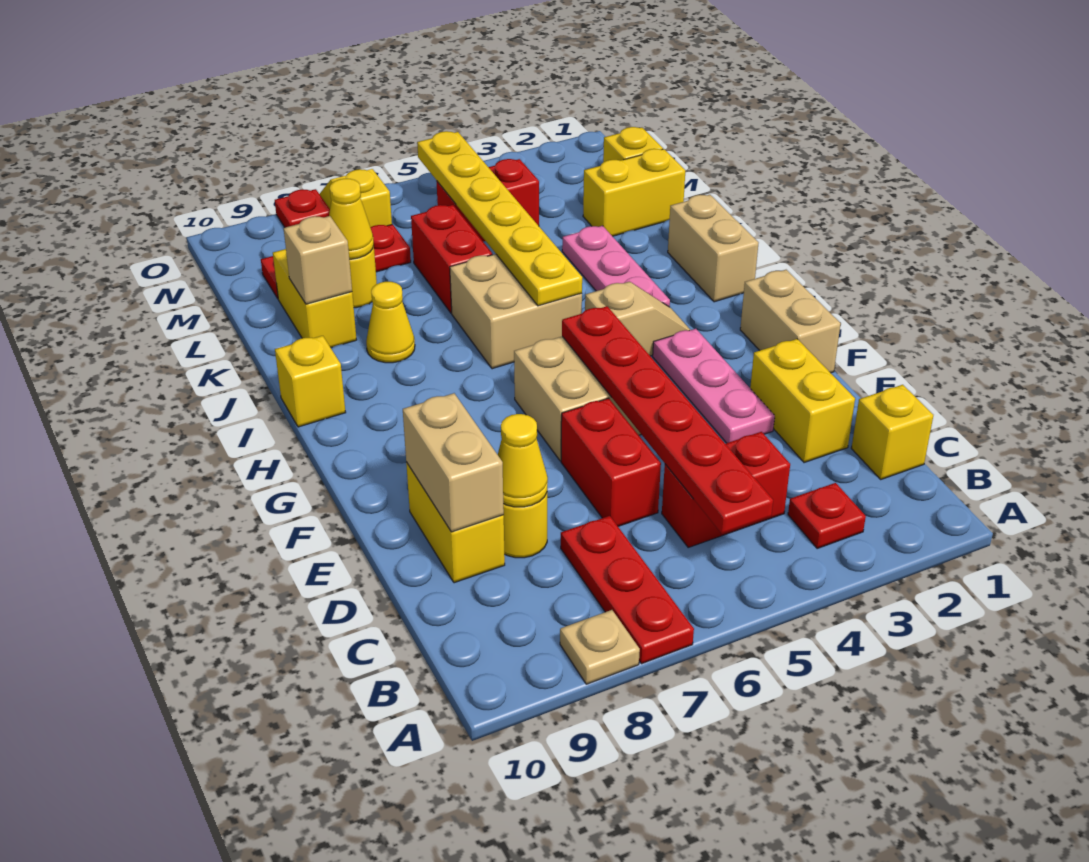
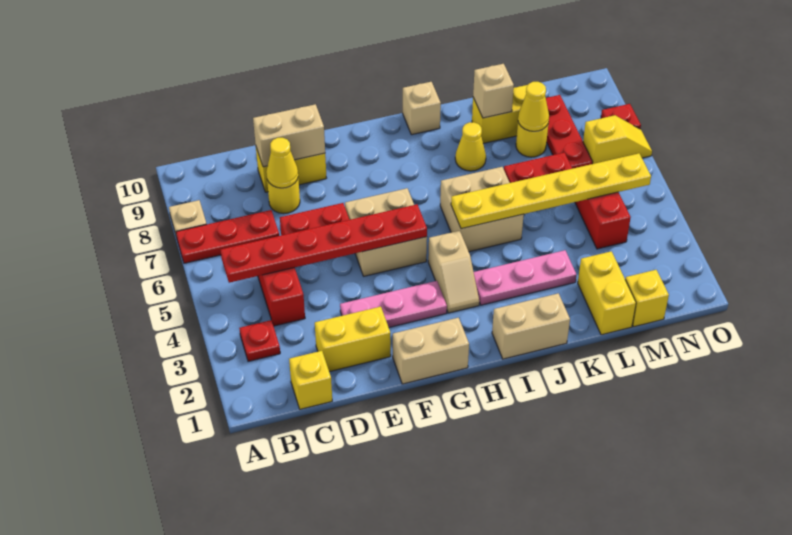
yellow 1x1 brick [275,336,346,427] -> tan 1x1 brick [403,82,441,135]

